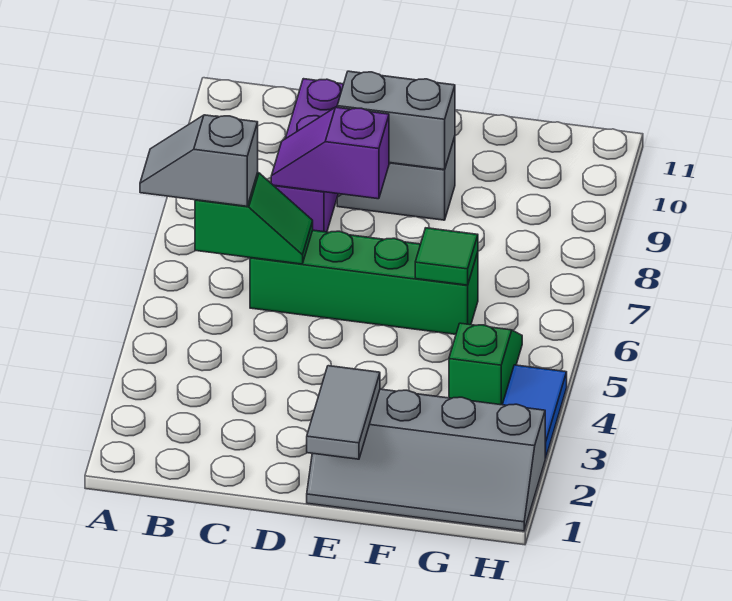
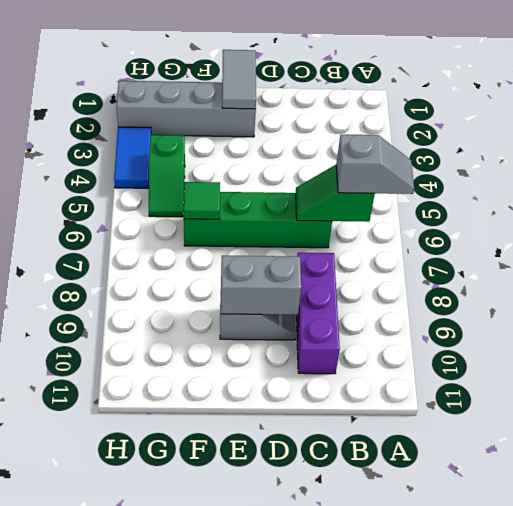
purple 1x2 slope [271,107,389,199] -> none

